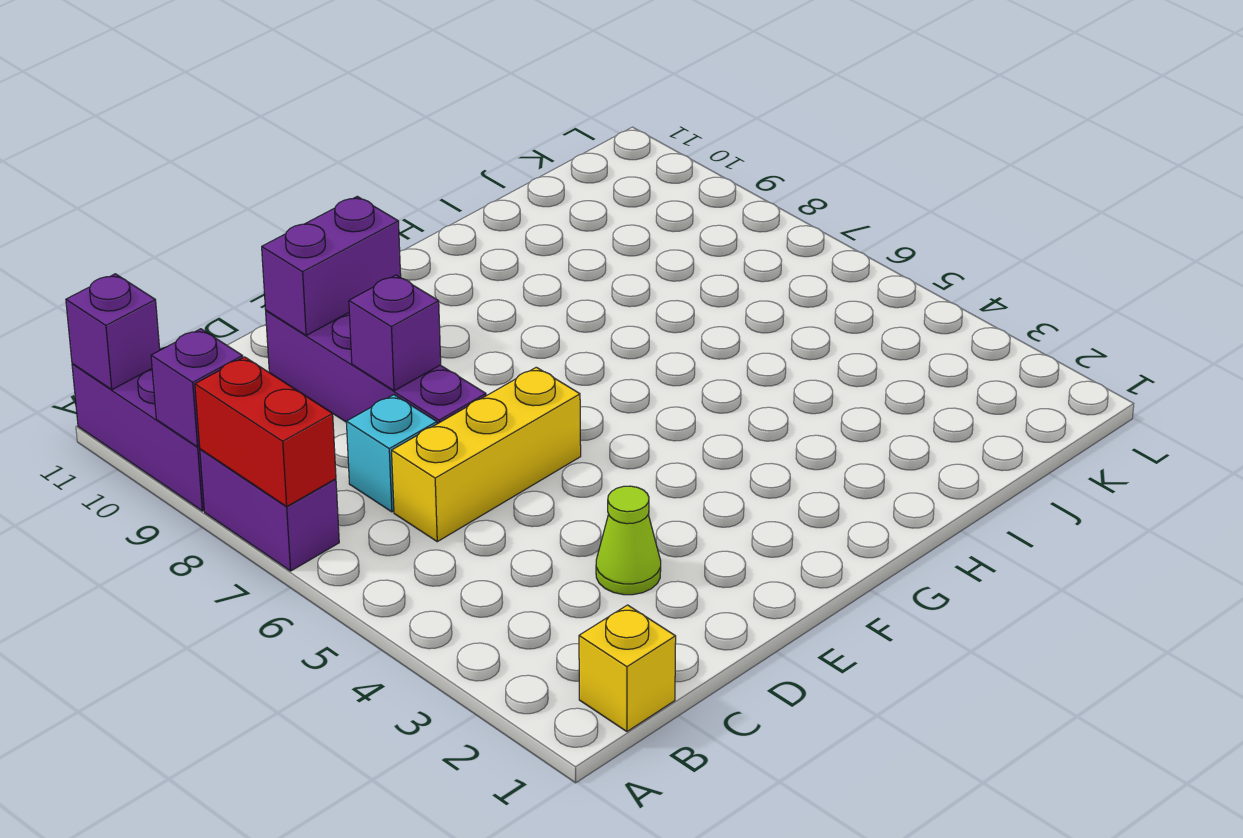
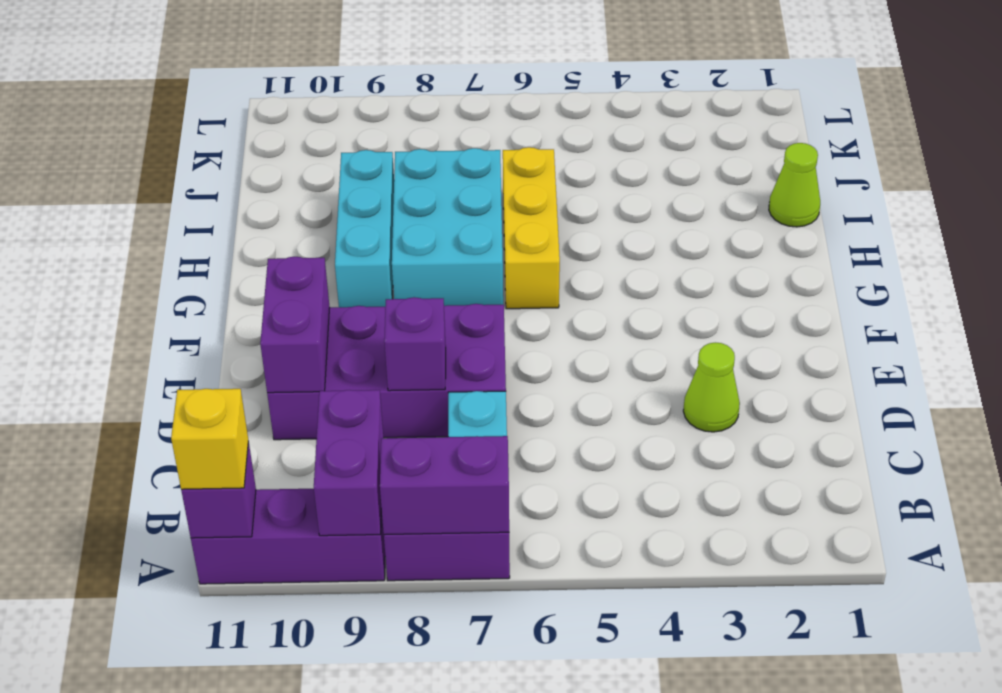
red 1x2 brick [195,357,336,506] -> purple 1x2 brick [380,436,509,535]
purple 1x1 brick [151,329,243,447] -> purple 1x2 brick [314,390,383,536]
yellow 1x1 brick [579,605,676,732] -> yellow 1x1 brick moved to [171,389,248,490]
yellow 1x3 brick [392,367,581,542] -> yellow 1x3 brick moved to [503,147,560,309]
purple 1x4 brick [266,311,486,424] -> purple 2x4 brick [267,304,506,440]
none -> cyan 2x3 brick [392,148,503,306]
none -> cyan 1x3 brick [335,150,394,307]
none -> lime 1x1 cone [769,143,820,227]

